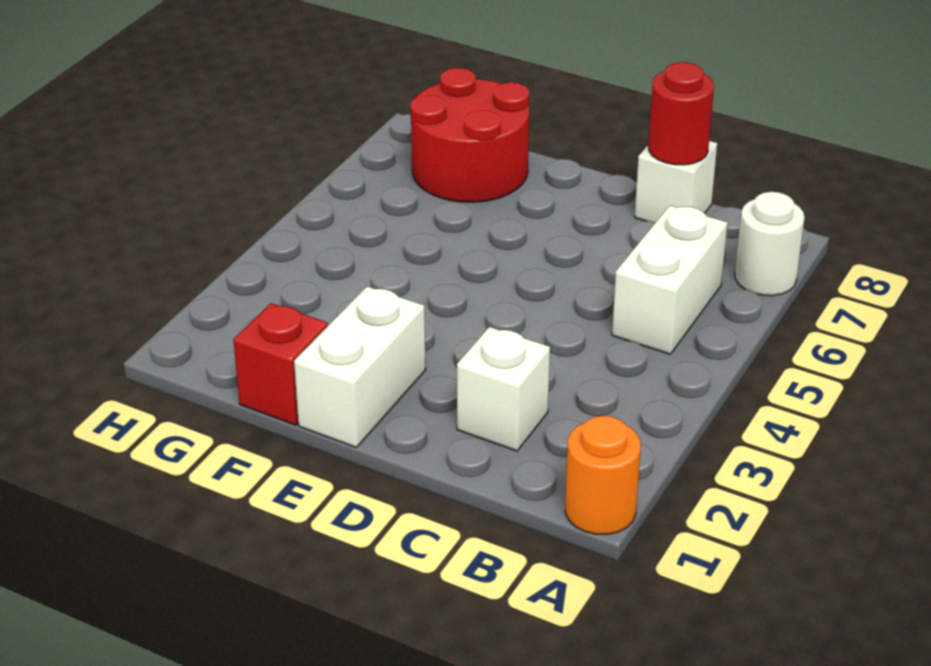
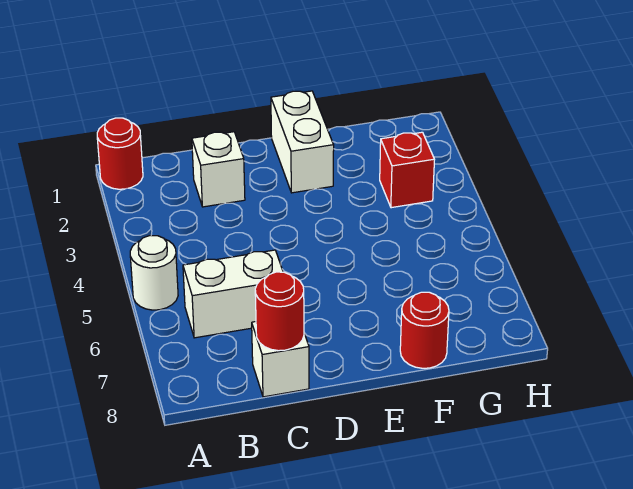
orange 1x1 round brick [565,416,641,534] -> red 1x1 round brick [97,118,143,189]
white 1x1 round brick [735,192,805,296] -> white 1x1 round brick moved to [130,235,178,310]
white 1x2 brick [612,205,728,354] -> white 1x2 brick turned to [183,250,283,338]
red 1x1 brick [233,303,328,425] -> red 1x1 brick moved to [380,132,435,208]
red 2x2 round brick [410,68,529,202] -> red 1x1 round brick [400,292,449,368]

